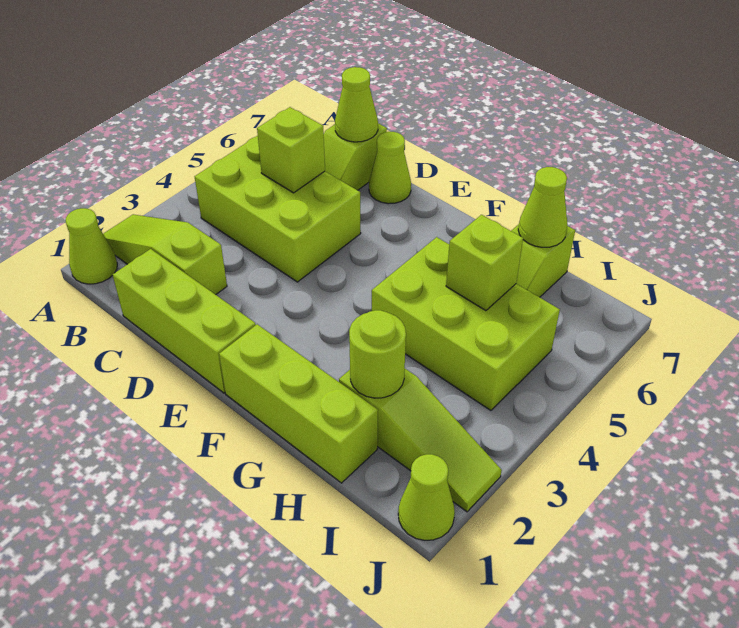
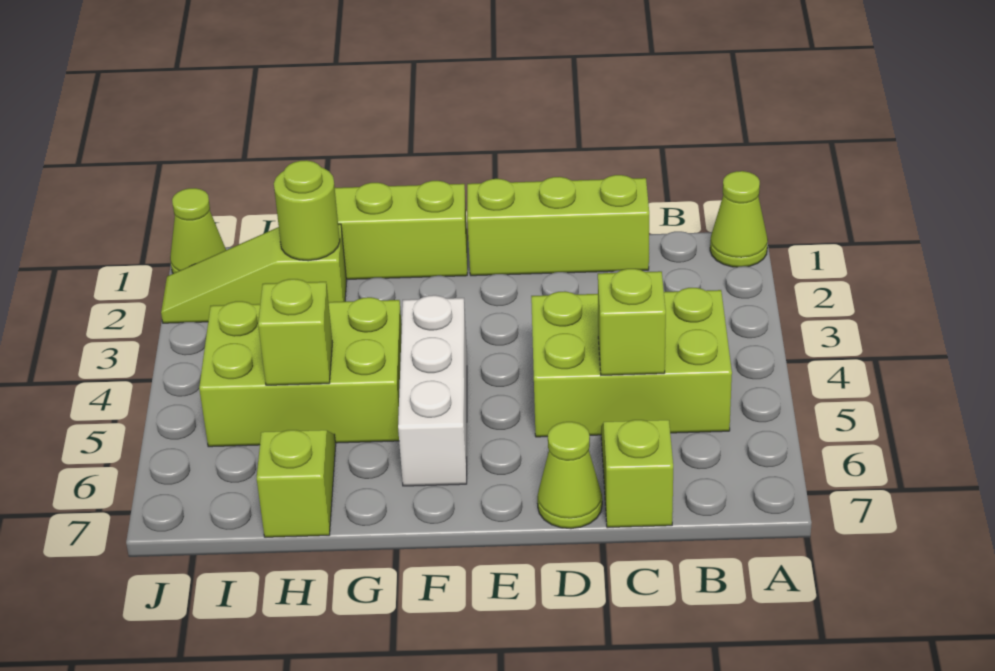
lime 1x3 slope [103,214,227,295] -> none
lime 1x1 cone [335,67,378,142] -> none
none -> white 1x3 brick [398,295,467,486]
lime 1x1 cone [518,167,567,247] -> none

